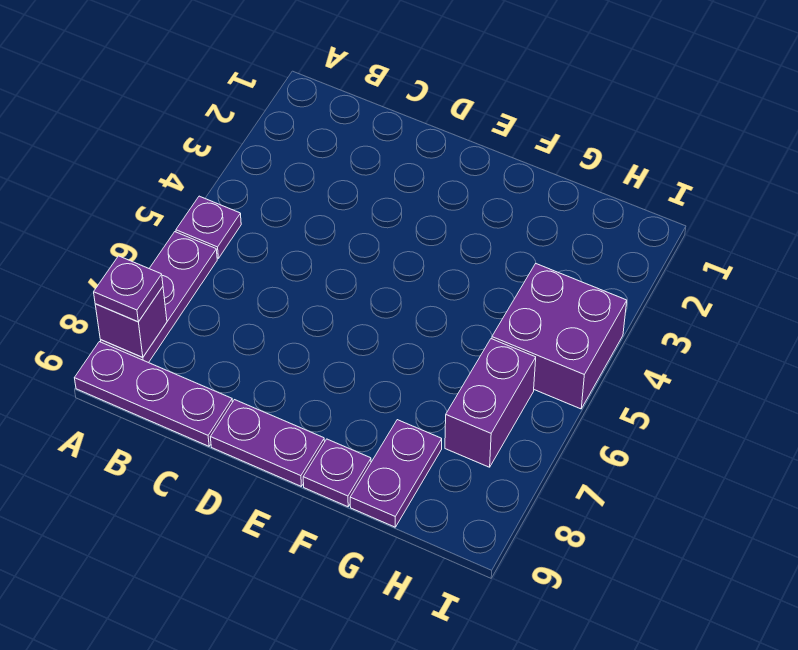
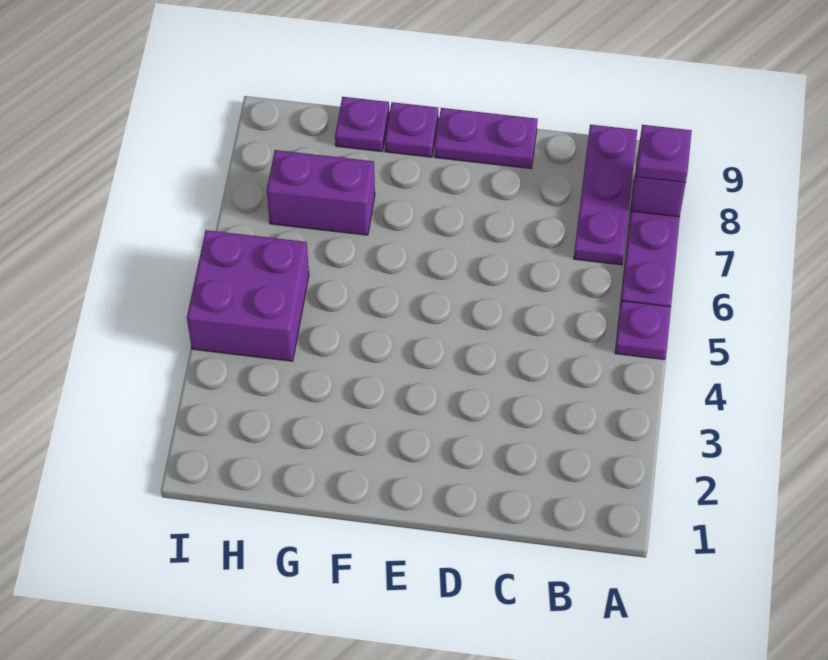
purple 1x3 plate [75,342,232,446] -> purple 1x3 plate turned to [574,125,637,265]
purple 1x2 plate [350,420,442,527] -> purple 1x1 plate [335,97,389,152]
purple 1x2 brick [445,339,536,467] -> purple 1x2 brick turned to [267,150,375,235]

